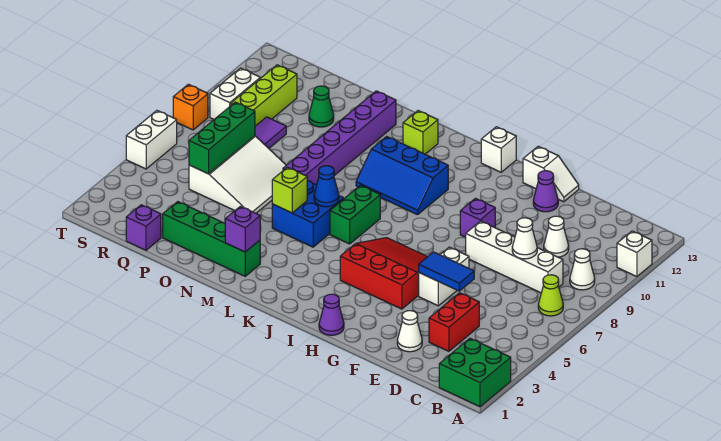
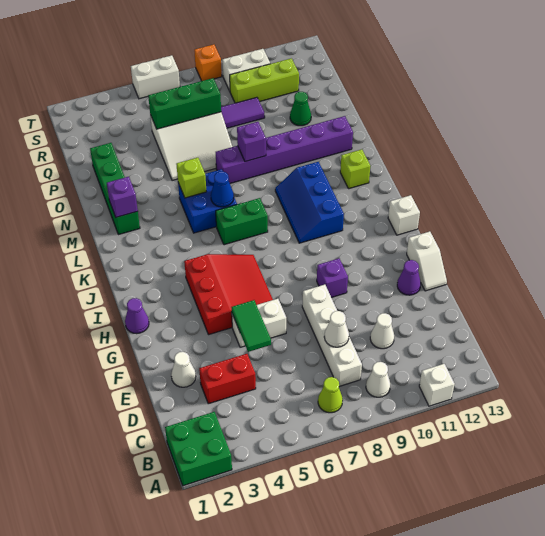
blue 1x2 tile [419,252,474,291] -> green 1x2 tile [232,300,271,352]
purple 1x1 brick [126,205,161,250] -> purple 1x1 brick moved to [237,122,266,162]

